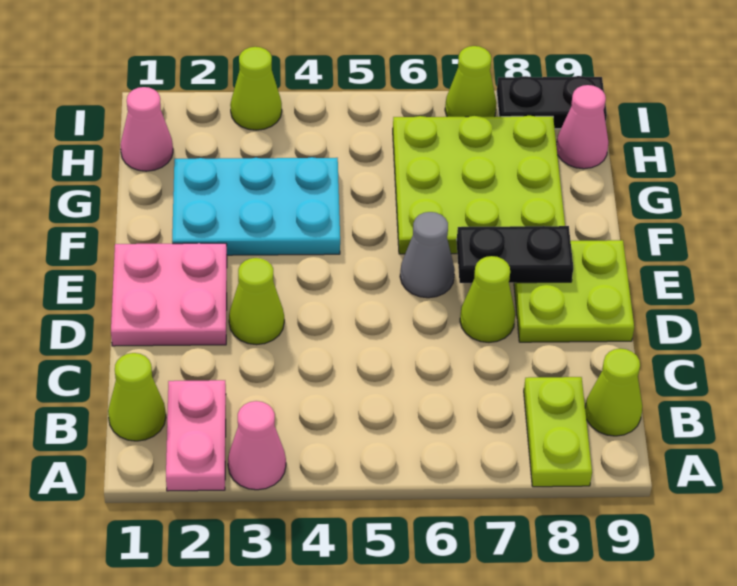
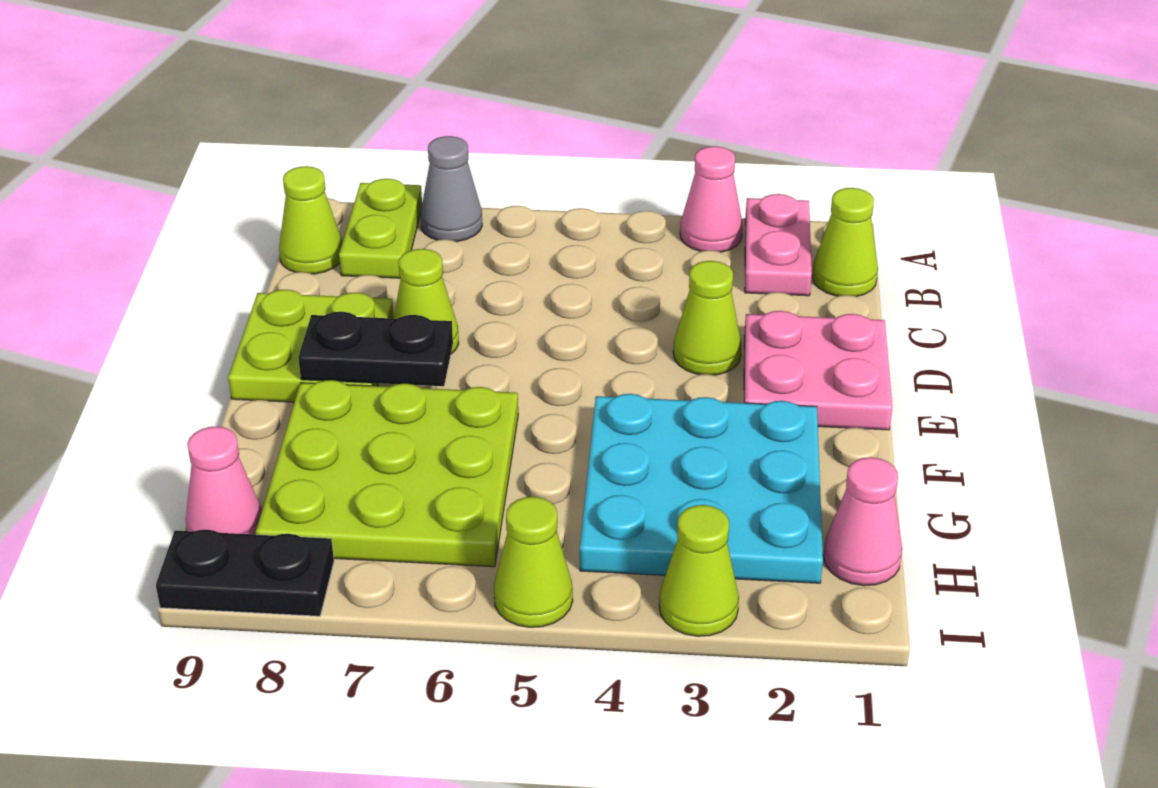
grey 1x1 cone [400,212,455,298] -> grey 1x1 cone moved to [421,136,482,242]
cyan 2x3 plate [172,157,340,255] -> cyan 3x3 plate [580,394,823,583]
lime 1x1 cone [445,46,496,117] -> lime 1x1 cone moved to [494,497,573,627]

